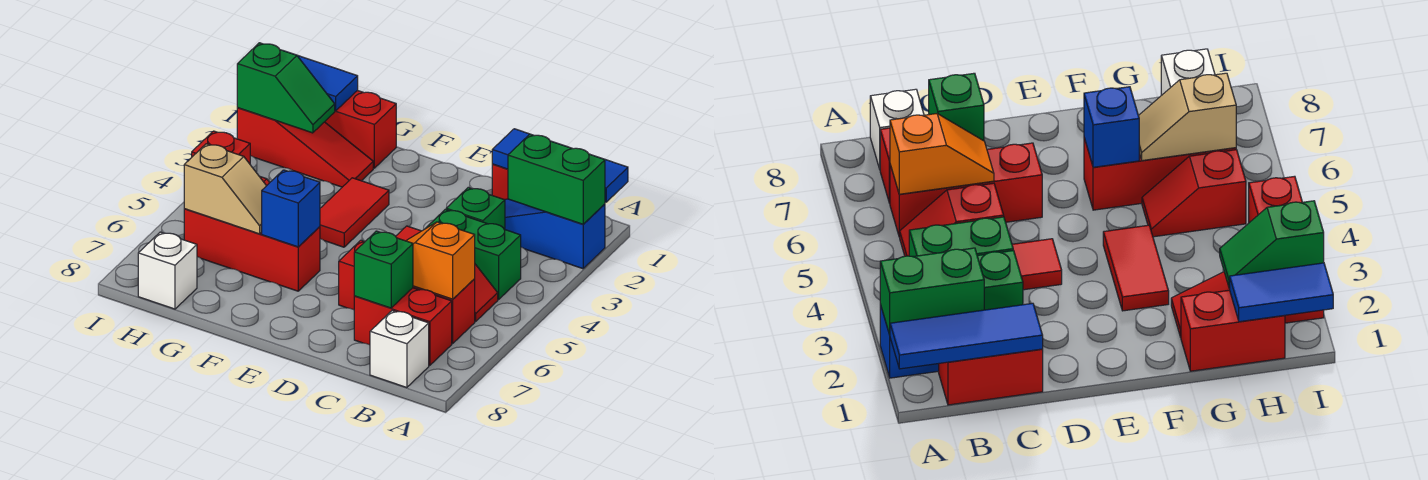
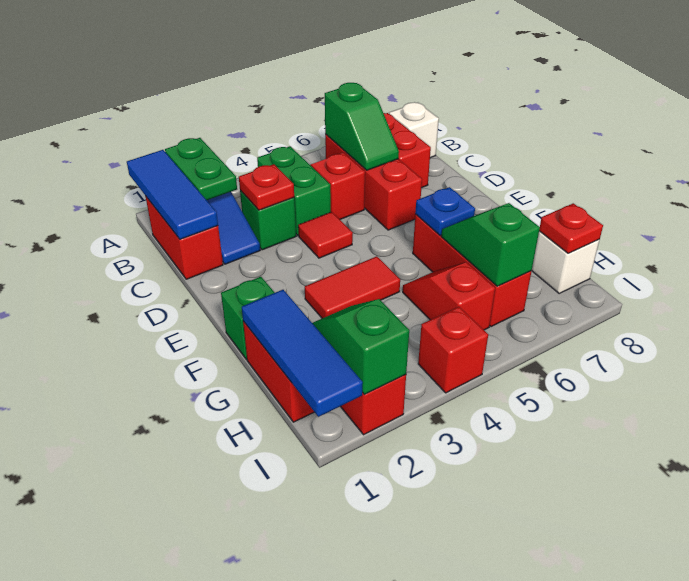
green 1x2 brick [508,134,605,224] -> green 1x2 plate [165,138,237,200]
orange 1x2 slope [406,222,475,299] -> green 1x2 slope [325,83,399,170]
none -> red 1x1 plate [239,164,294,210]
green 1x1 brick [354,231,413,308] -> green 1x1 brick moved to [221,277,275,359]
blue 1x1 brick [262,170,320,247] -> blue 1x1 plate [415,187,475,236]
tan 1x2 slope [184,144,266,234] -> green 1x2 slope [441,203,540,286]
blue 1x2 tile [297,55,358,111] -> blue 1x3 tile [242,290,363,417]
none -> red 1x1 plate [539,203,603,253]

